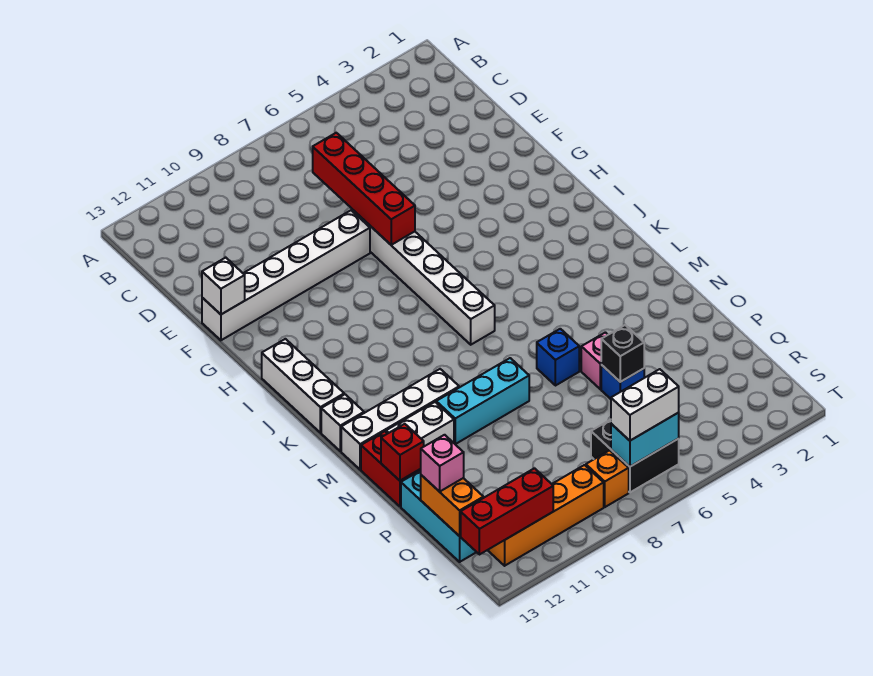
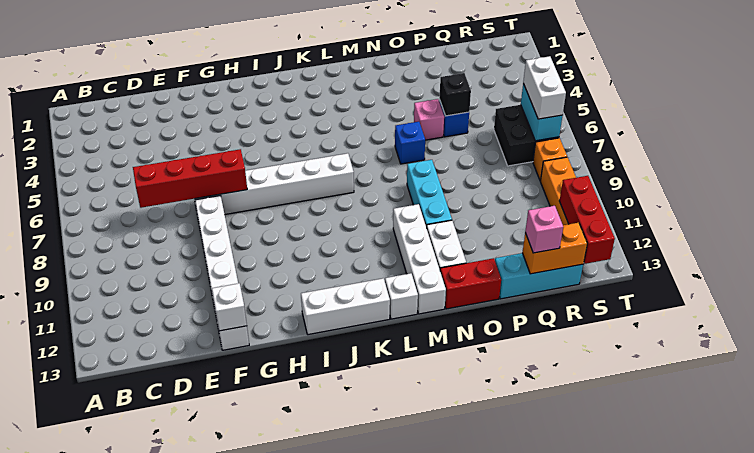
red 1x1 brick [381,424,424,481] -> none

